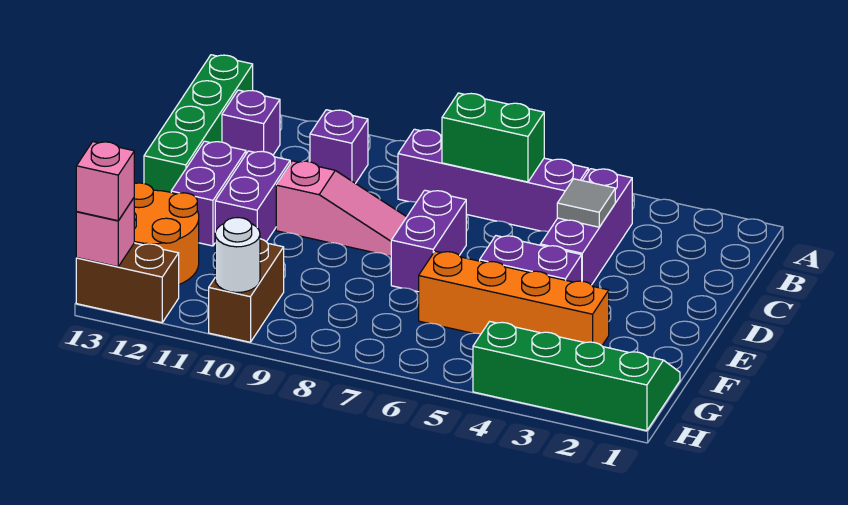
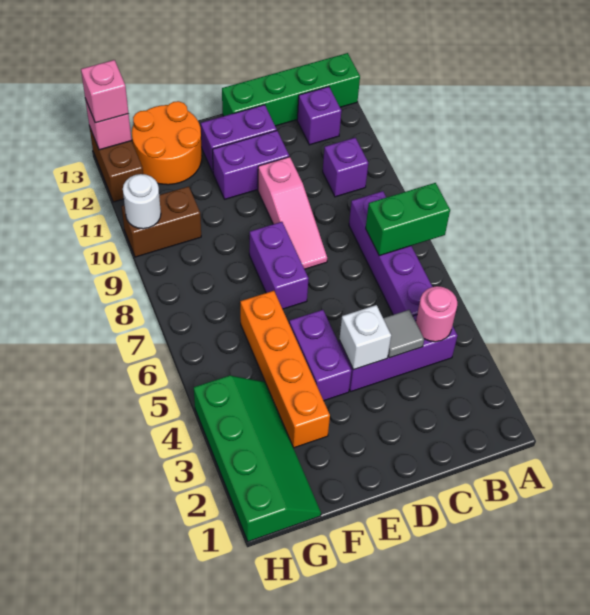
none -> pink 1x1 round brick [416,286,457,342]
green 1x2 brick [442,93,544,182] -> green 1x2 brick turned to [366,183,450,256]
none -> white 1x1 brick [339,305,391,370]
purple 1x2 brick [391,190,466,292] -> purple 1x2 brick turned to [249,222,309,309]

